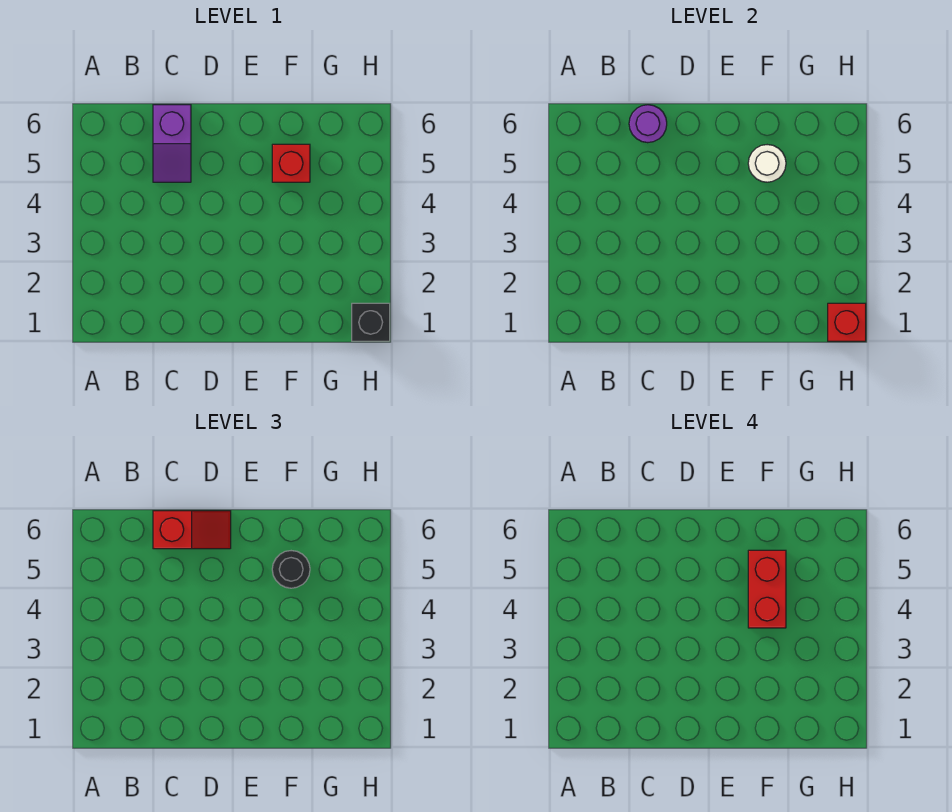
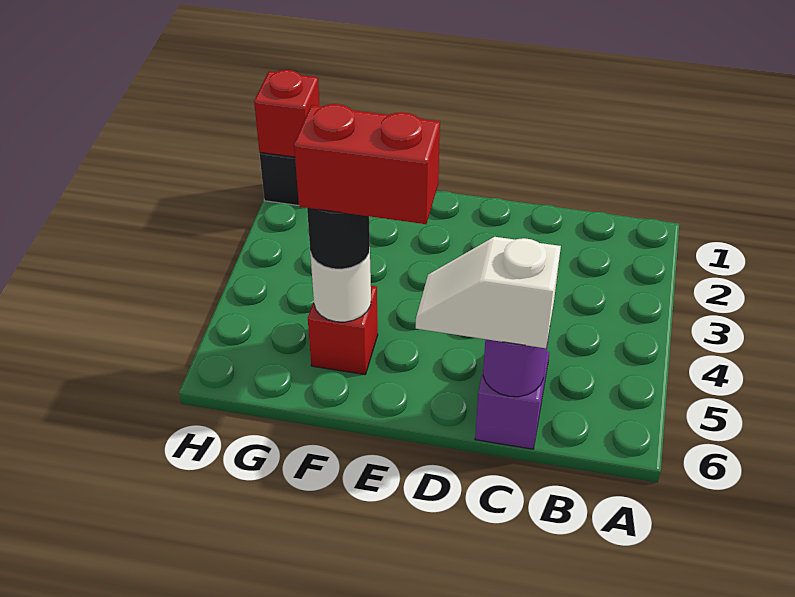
red 1x2 slope [153,511,231,549] -> white 1x2 slope [416,237,561,348]
red 1x2 brick [748,550,786,628] -> red 1x2 brick turned to [294,104,440,224]

